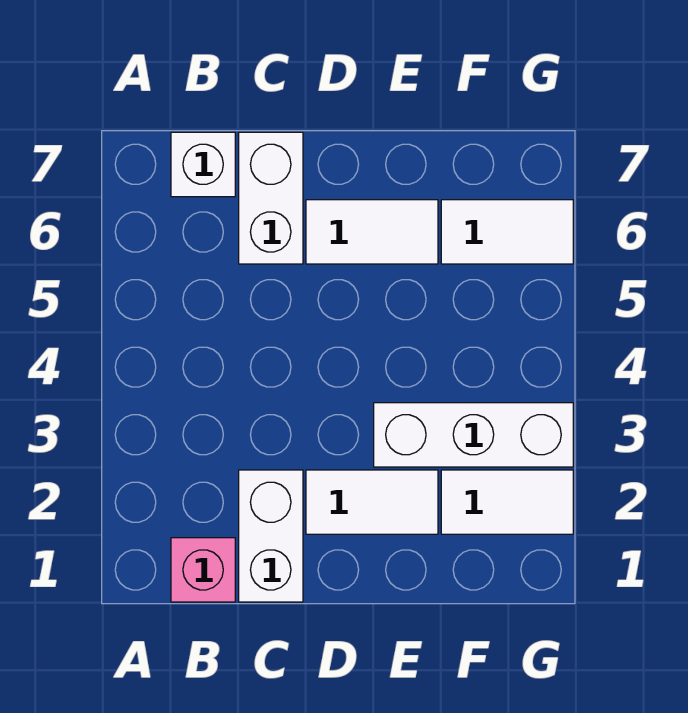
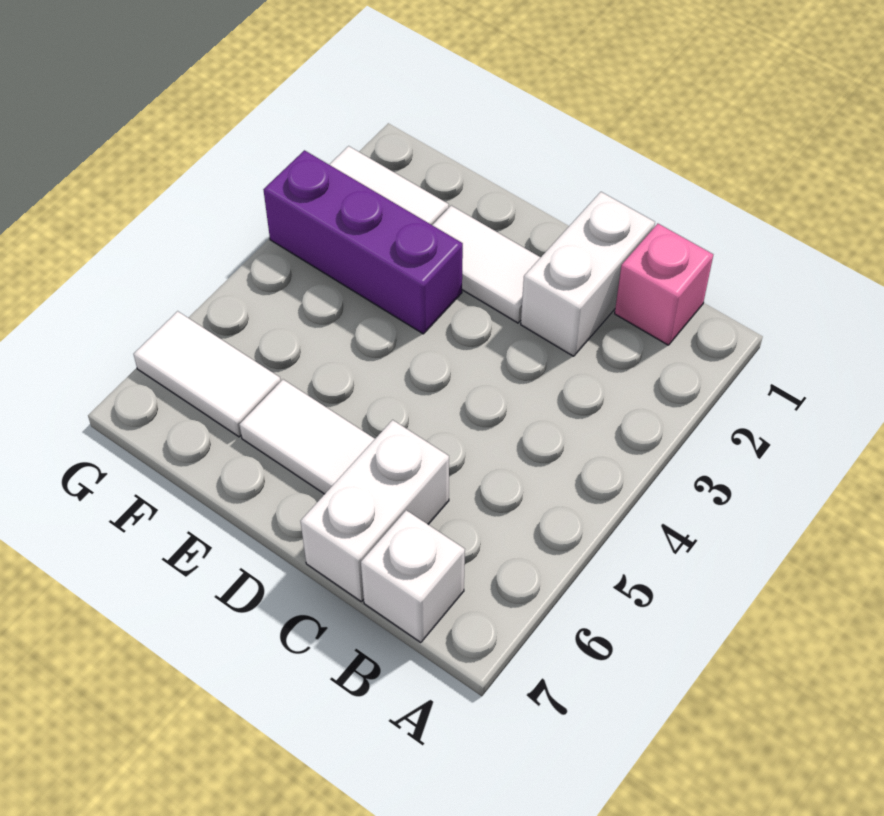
white 1x3 brick [374,403,573,467] -> purple 1x3 brick [263,150,463,334]

